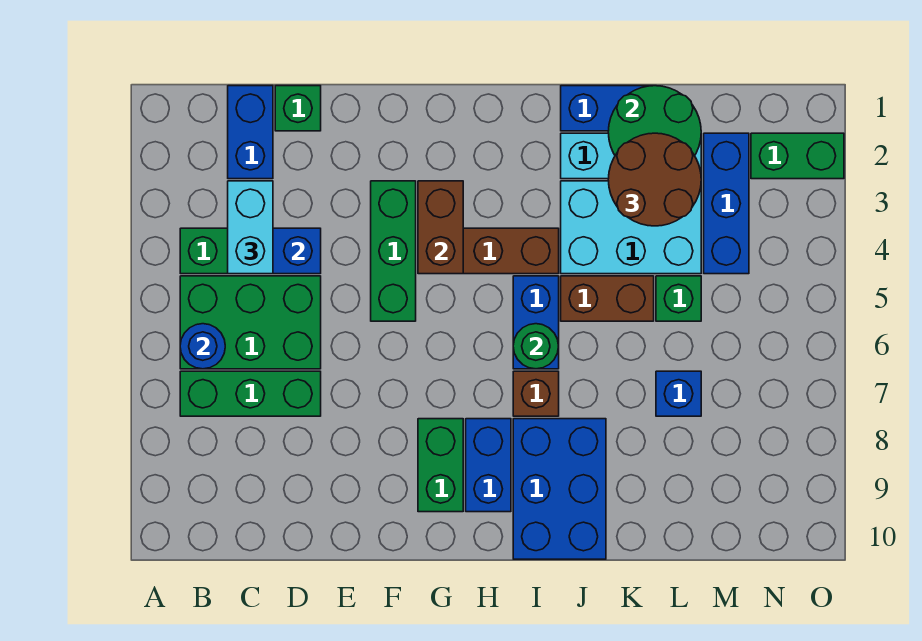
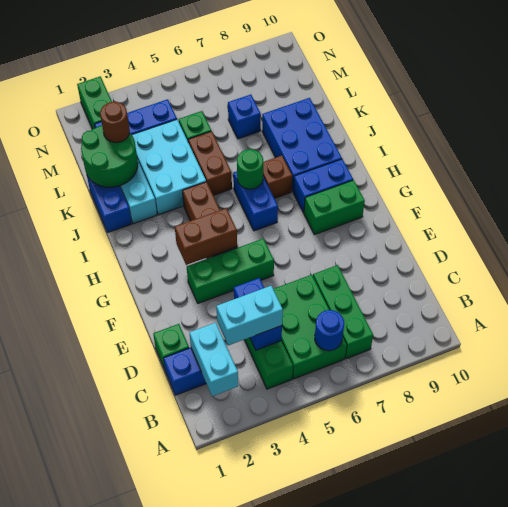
none -> cyan 1x2 brick [189,323,238,396]
blue 1x2 brick [513,276,559,369] -> blue 1x2 brick turned to [233,171,278,231]
blue 2x3 brick [513,419,606,559] -> blue 2x3 brick turned to [262,98,342,191]
brown 2x2 round brick [608,133,701,226] -> brown 1x1 round brick [100,102,130,143]

